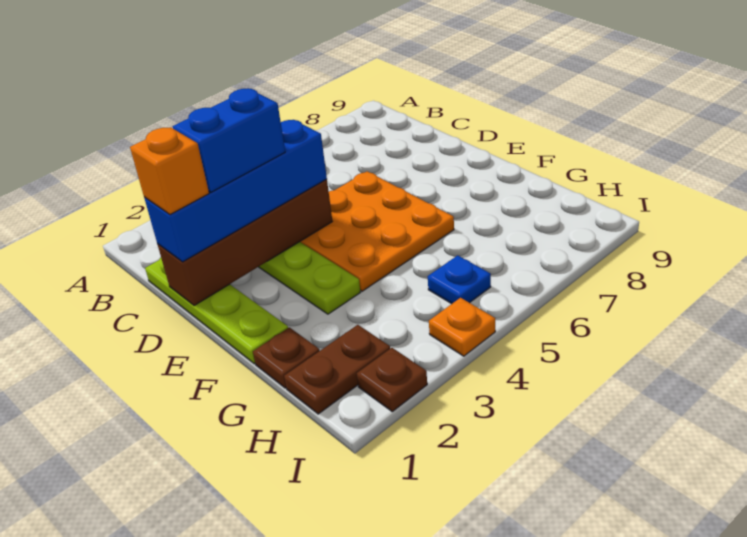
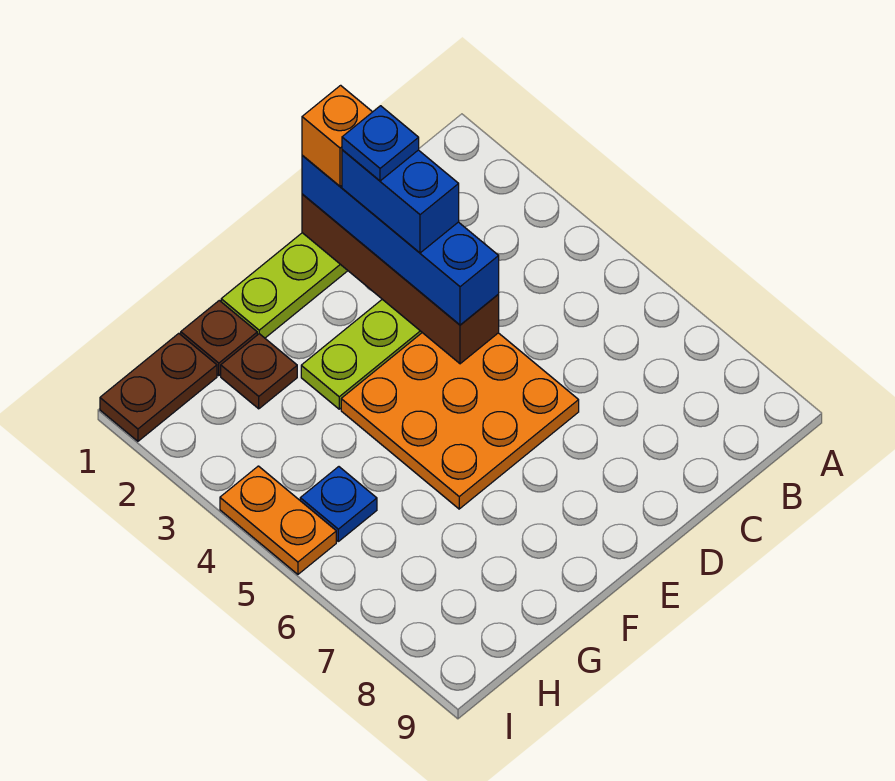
none -> blue 1x1 plate [342,106,419,181]
brown 1x2 plate [284,325,390,414] -> brown 1x2 plate turned to [100,333,217,441]
brown 1x1 plate [357,348,427,412] -> brown 1x1 plate moved to [221,334,297,409]
orange 1x1 plate [429,298,495,356] -> orange 1x2 plate [220,466,336,574]

